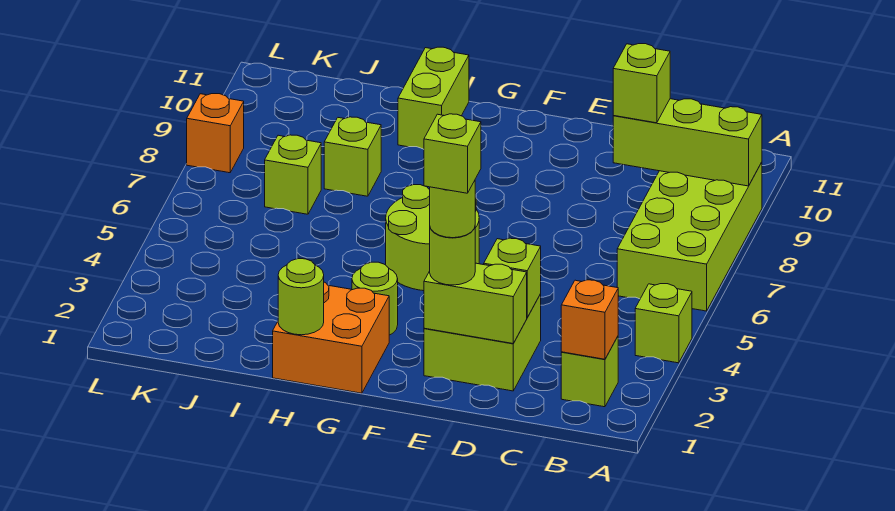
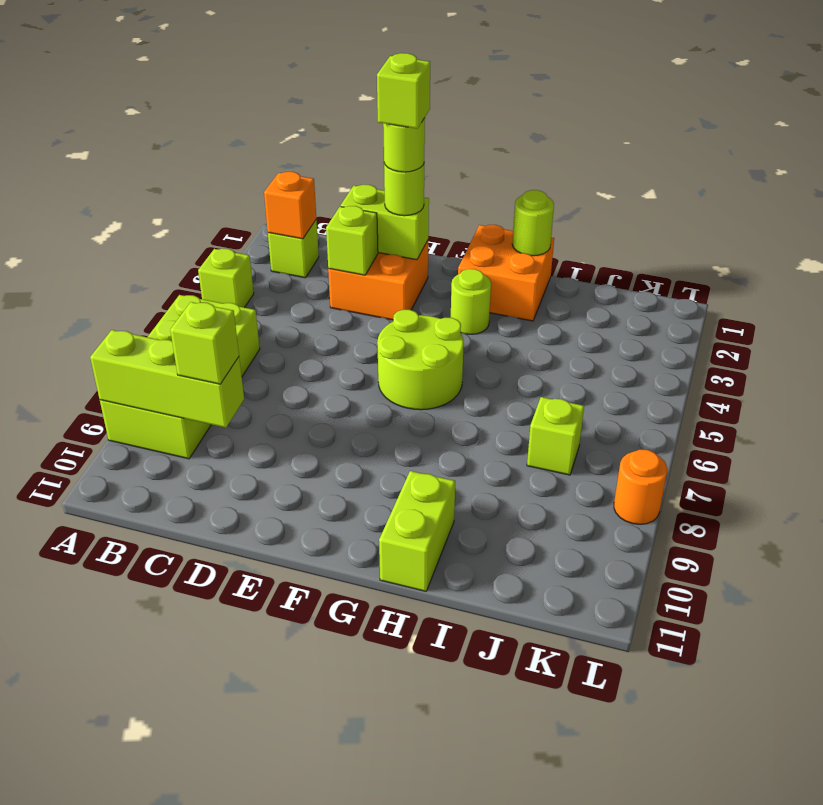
lime 2x2 brick [424,294,541,391] -> orange 2x2 brick [328,241,428,320]
lime 1x1 brick [324,117,381,196] -> none
orange 1x1 brick [187,94,244,173] -> orange 1x1 round brick [614,449,667,524]

